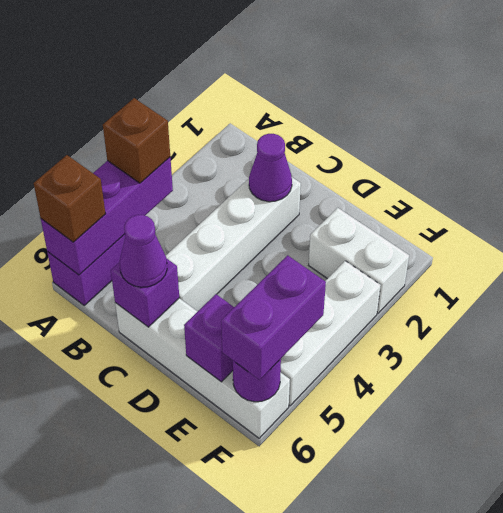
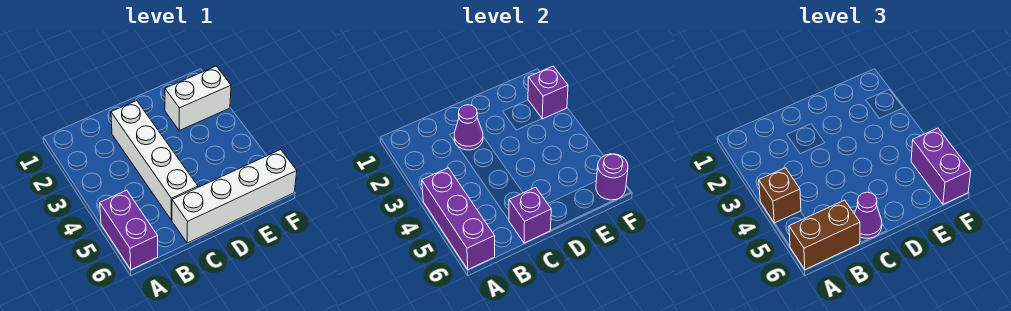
brown 1x1 brick [34,155,106,242] -> brown 1x2 brick [789,200,860,270]
purple 1x1 brick [184,294,234,382] -> purple 1x1 brick moved to [528,66,568,119]
white 1x3 brick [281,261,381,406] -> none

